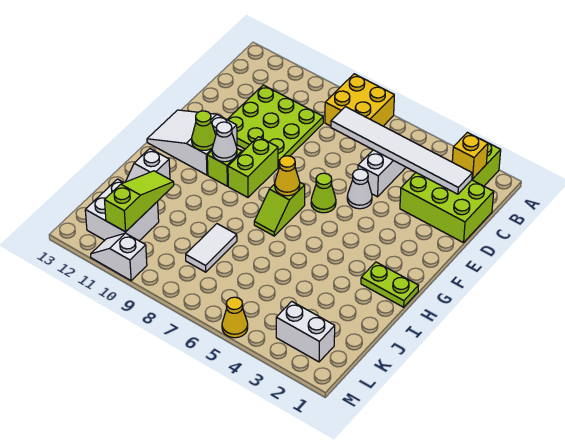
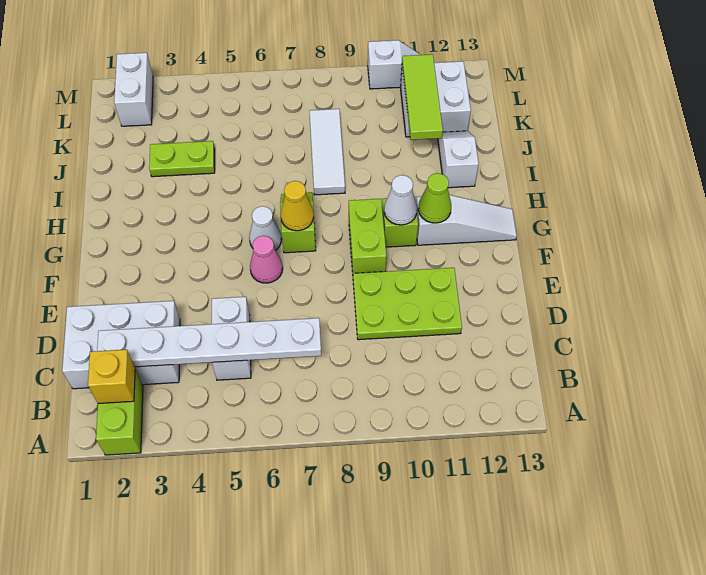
yellow 2x2 brick [325,74,394,126] -> none
lime 2x3 brick [400,173,494,243] -> white 2x3 brick [62,301,180,389]
white 1x6 tile [331,107,472,194] -> white 1x6 plate [97,318,321,367]
lime 3x3 plate [227,85,323,167] -> lime 2x3 plate [353,268,462,340]
white 1x1 cone [347,169,372,209] -> white 1x1 cone moved to [249,206,282,250]
lime 1x1 cone [311,173,336,213] -> pink 1x1 cone [250,236,283,283]
white 2x3 slope [147,110,237,175] -> white 1x3 slope [416,195,517,245]
lime 1x2 plate [361,262,418,307] -> lime 1x2 plate moved to [149,141,215,177]
white 1x2 tile [186,224,237,272] -> white 1x3 tile [309,109,345,195]
lime 1x3 slope [105,171,174,232] -> lime 1x3 tile [402,54,443,140]
white 1x2 brick [276,301,335,362] -> white 1x2 brick turned to [114,53,153,126]
yellow 1x1 cone [222,297,248,338] -> none

